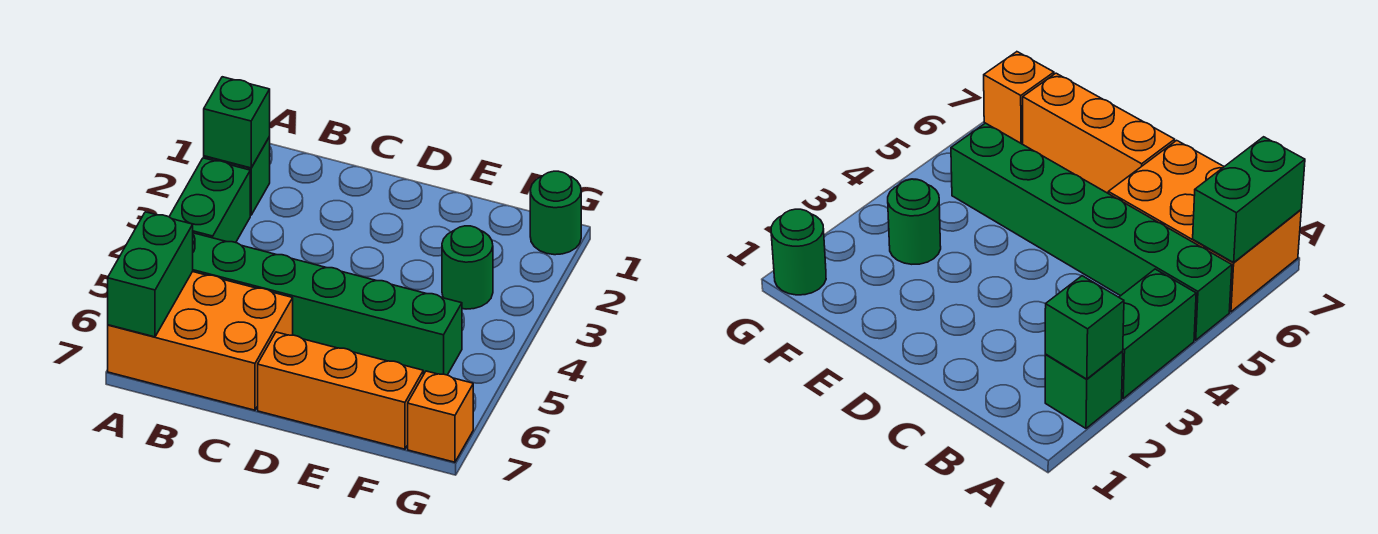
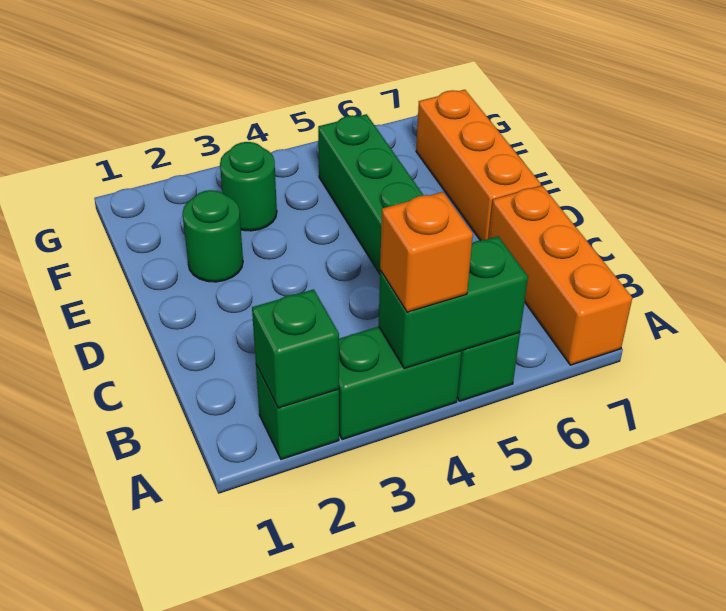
orange 2x3 brick [108,272,293,410] -> orange 1x3 brick [489,186,632,365]
green 1x2 brick [108,212,193,337] -> green 1x2 brick moved to [379,236,528,369]
green 1x1 round brick [530,171,581,255] -> green 1x1 round brick moved to [182,190,243,282]
orange 1x1 brick [408,371,473,462] -> orange 1x1 brick moved to [380,192,473,312]

